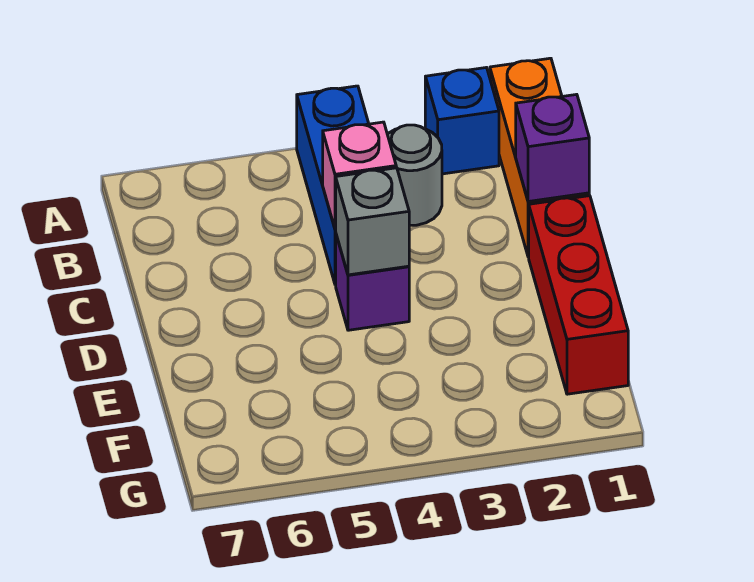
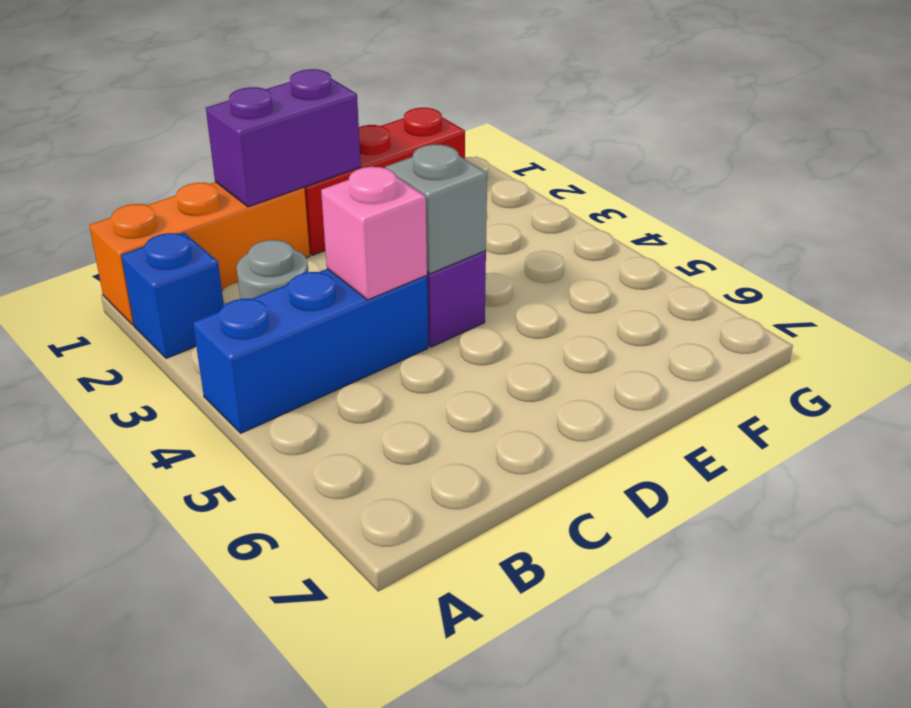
purple 1x1 brick [516,94,589,202] -> purple 1x2 brick [206,69,361,207]

